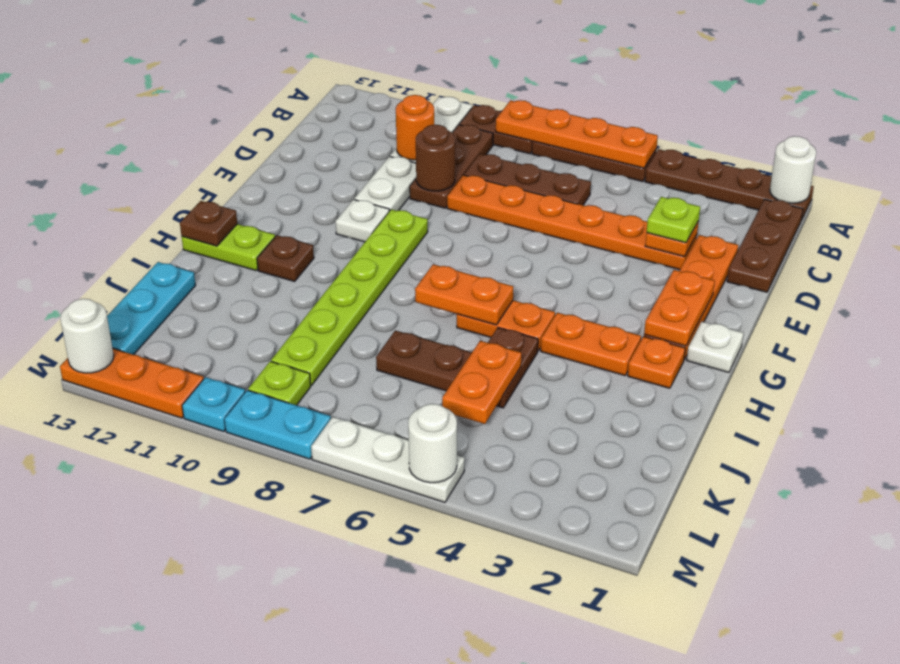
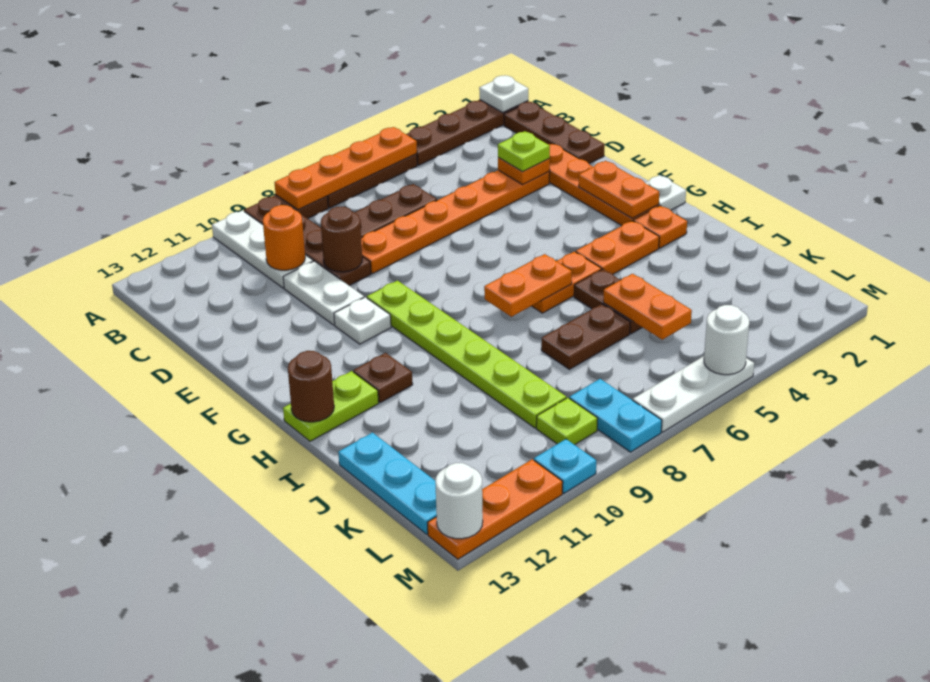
white 1x1 round brick [770,136,816,203] -> white 1x1 plate [479,76,528,112]
brown 1x1 plate [180,201,237,246] -> brown 1x1 round brick [288,351,334,422]
cyan 1x2 plate [224,390,331,459] -> cyan 1x2 plate turned to [569,379,662,452]

